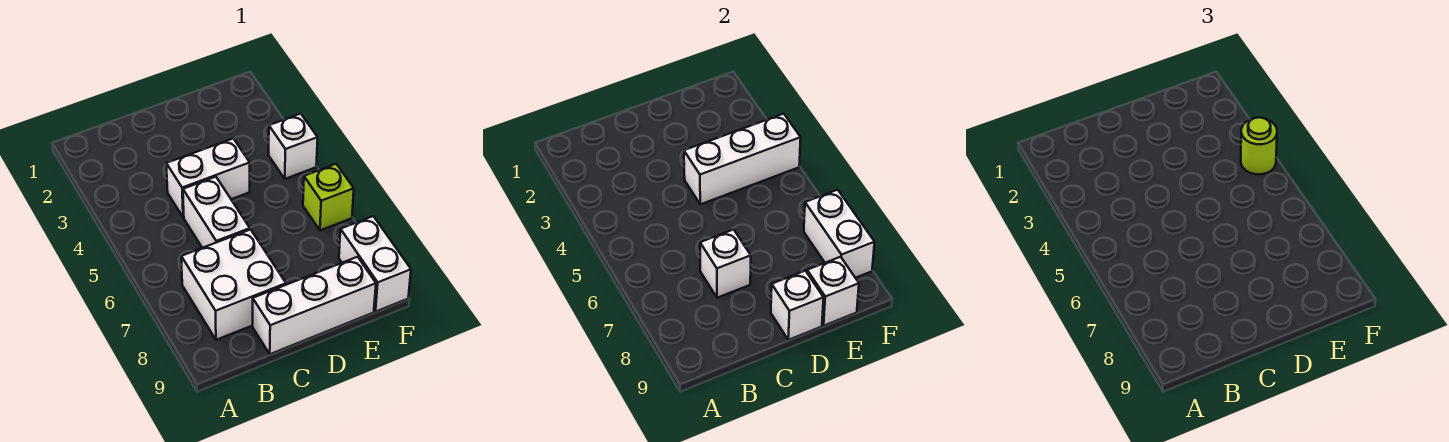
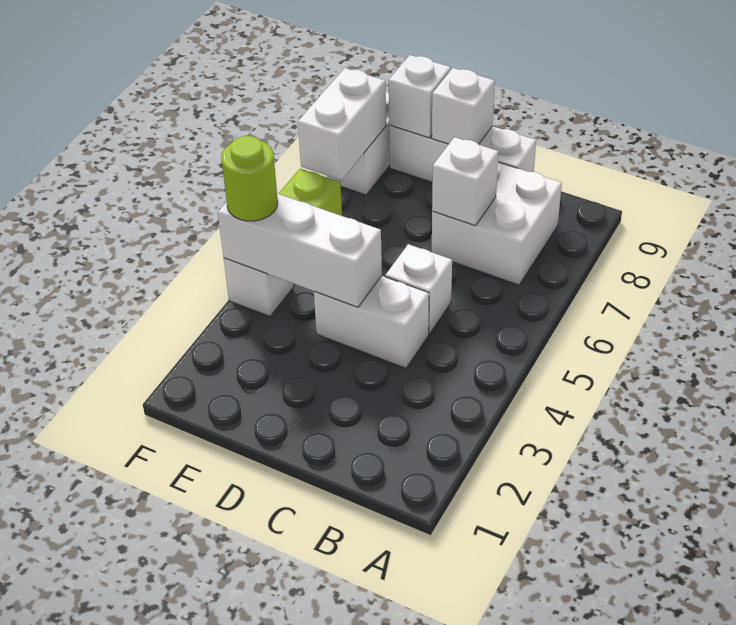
white 1x2 brick [183,177,250,248] -> white 1x1 brick [385,244,452,334]

